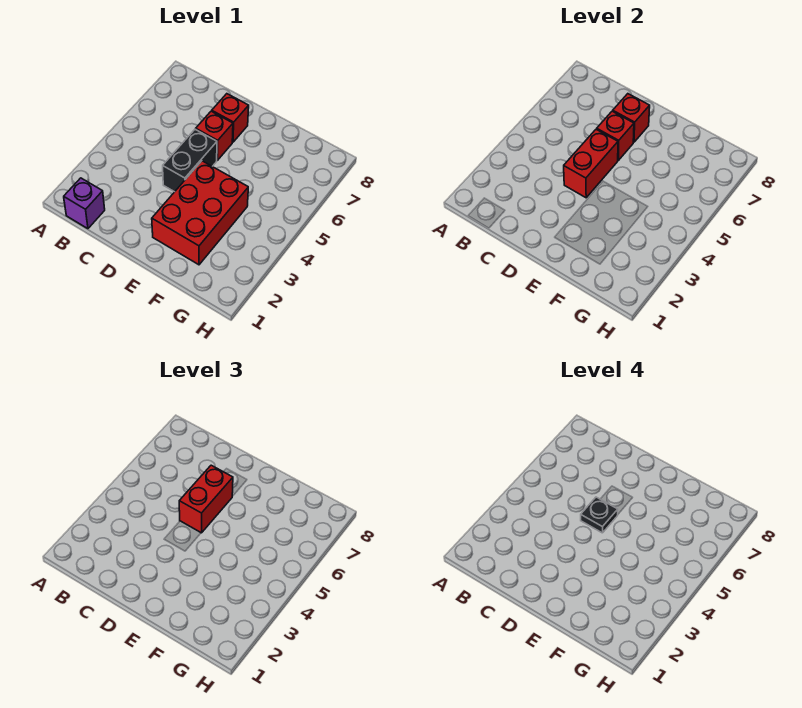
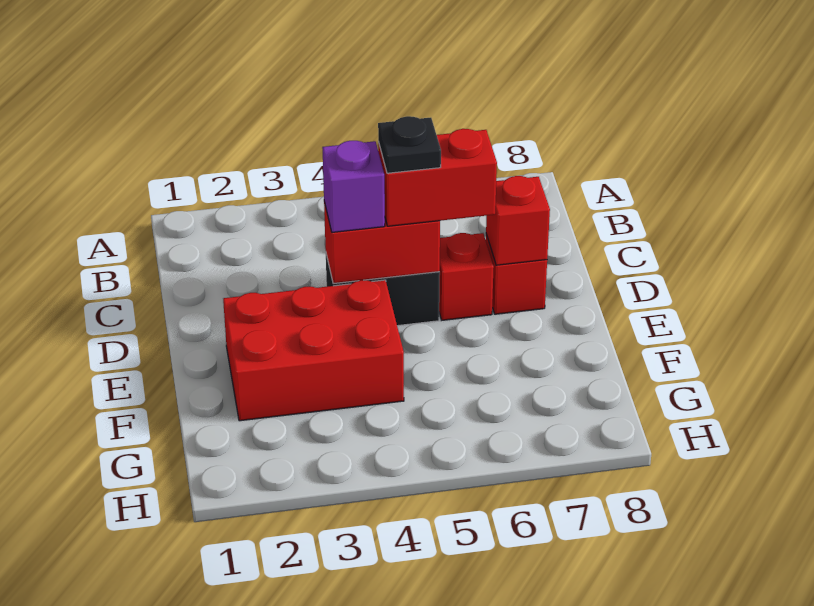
purple 1x1 brick [64,178,105,229] -> purple 1x1 brick moved to [322,141,385,232]
red 1x1 brick [597,111,634,160] -> none

